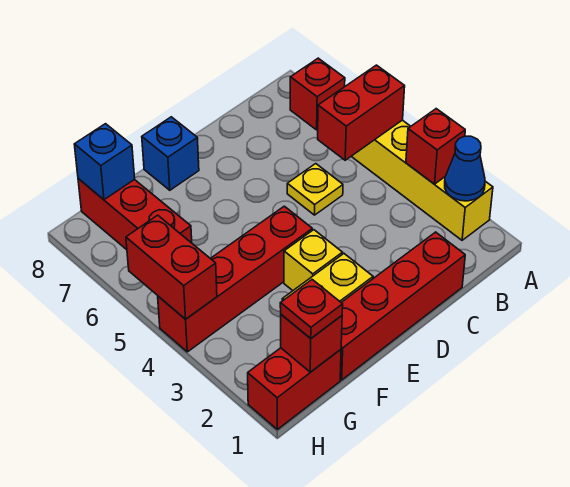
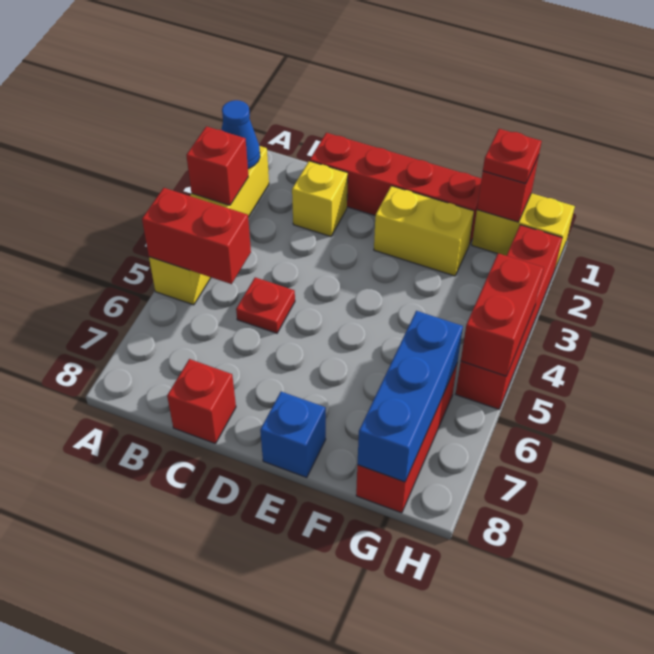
red 1x1 brick [290,58,345,130] -> red 1x1 brick moved to [167,359,236,443]
yellow 1x1 plate [287,164,343,215] -> red 1x1 plate [236,277,295,333]
yellow 1x1 brick [284,230,343,291] -> yellow 1x1 brick moved to [292,161,348,237]
red 1x4 brick [158,206,312,352] -> red 1x4 brick turned to [456,225,562,409]
red 1x2 brick [248,348,341,429] -> yellow 1x2 brick [472,193,575,269]
blue 1x1 brick [74,124,135,200] -> blue 1x3 brick [357,311,463,482]

